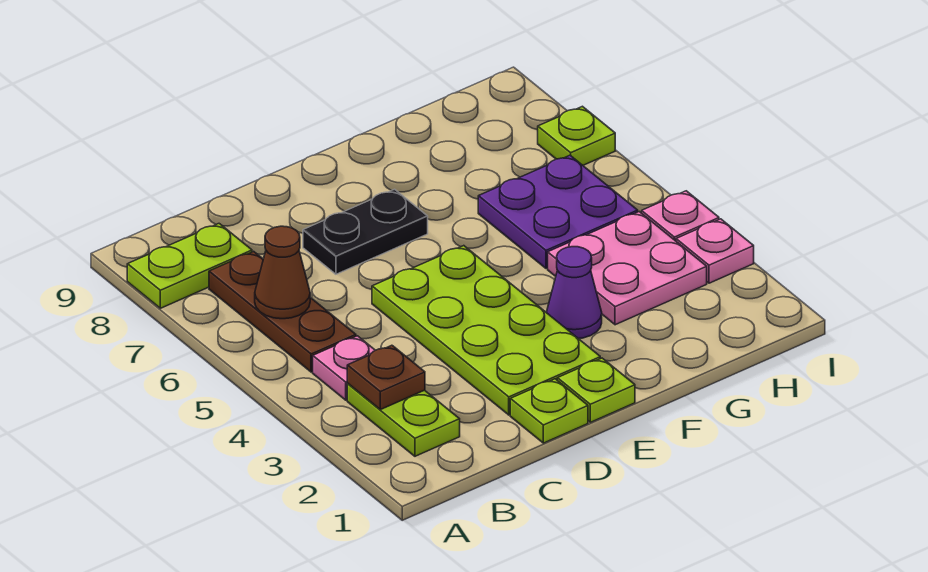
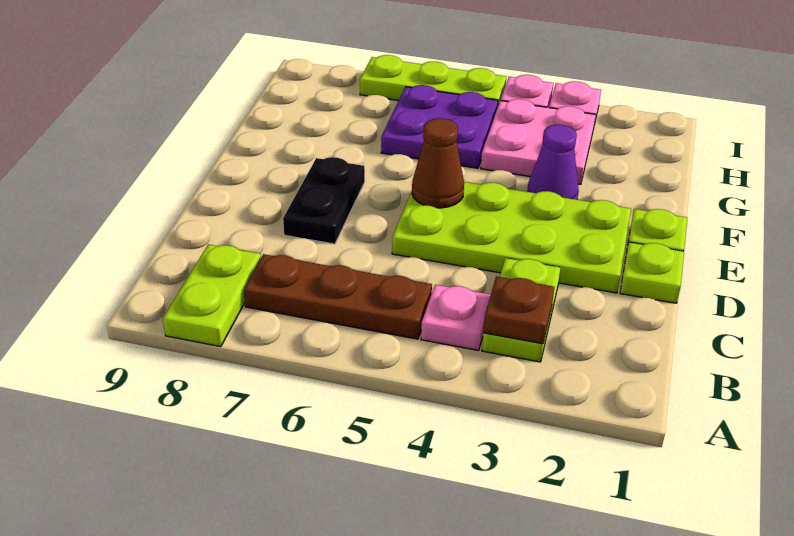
lime 1x2 plate [347,384,460,456] -> lime 1x2 plate turned to [482,258,560,362]
brown 1x1 cone [255,226,310,319] -> brown 1x1 cone moved to [412,118,464,208]
lime 1x1 plate [538,106,615,165] -> lime 1x3 plate [360,55,506,108]

